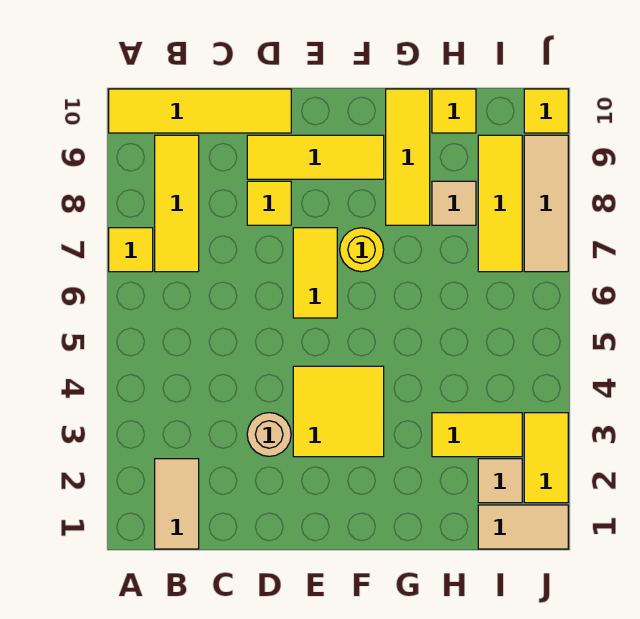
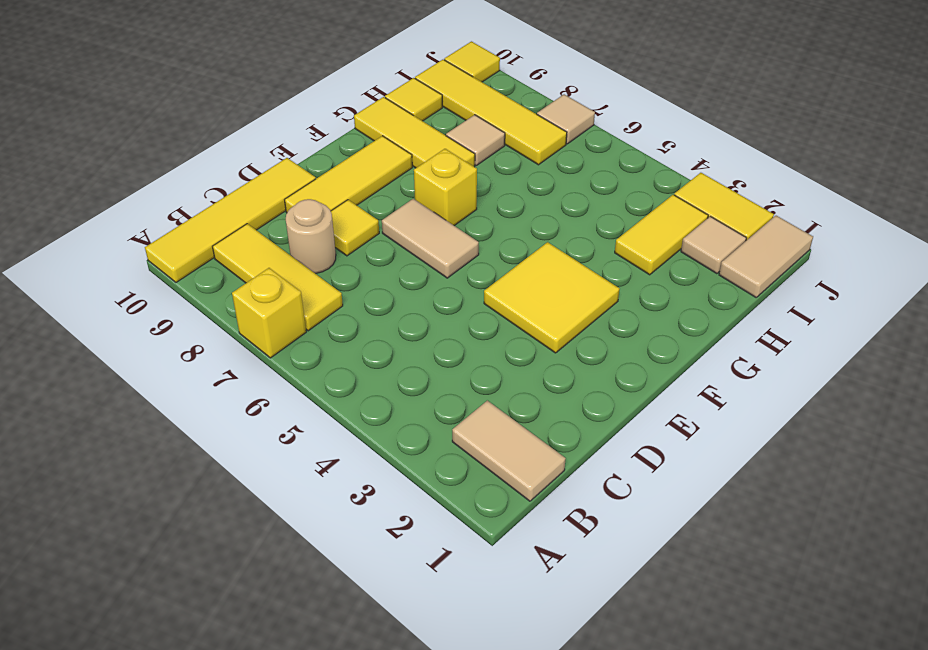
yellow 1x1 tile [109,228,153,272] -> yellow 1x1 brick [232,268,306,358]
tan 1x1 round brick [247,413,291,456] -> tan 1x1 round brick moved to [286,199,336,274]
yellow 1x2 tile [293,228,337,318] -> tan 1x2 tile [382,199,479,278]
yellow 1x1 round brick [340,228,384,272] -> yellow 1x1 brick [414,149,477,225]
yellow 1x3 tile [478,135,522,272] -> yellow 1x4 tile [415,60,567,165]
tan 1x3 tile [524,135,568,272] -> tan 1x1 tile [537,94,595,144]

